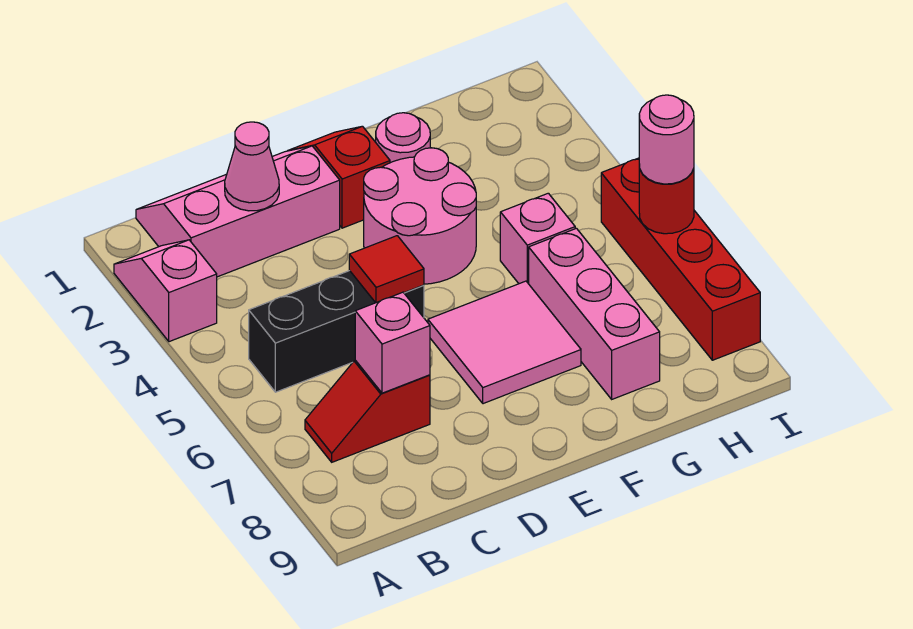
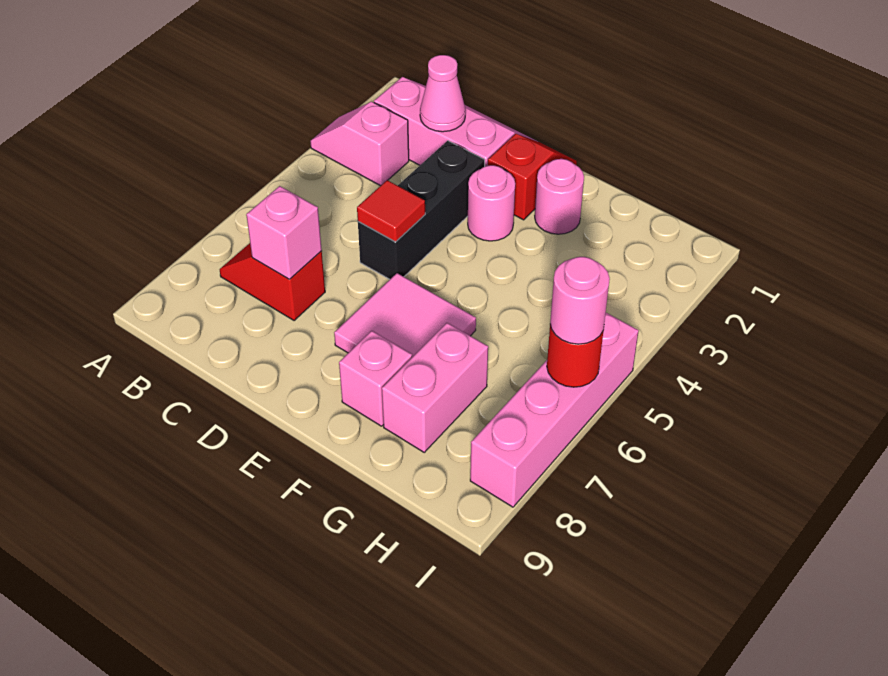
pink 1x2 slope [114,240,217,342] -> pink 1x2 slope turned to [310,102,409,186]
black 1x3 brick [249,271,424,392] -> black 1x3 brick turned to [358,141,485,279]
pink 2x2 round brick [364,148,476,284] -> pink 1x1 round brick [468,165,515,241]
pink 1x1 brick [500,193,575,284] -> pink 1x1 brick moved to [339,331,412,426]
pink 1x3 brick [529,228,660,399] -> pink 1x2 brick [382,323,488,452]
red 1x4 brick [601,158,760,360] -> pink 1x4 brick [470,313,639,507]

